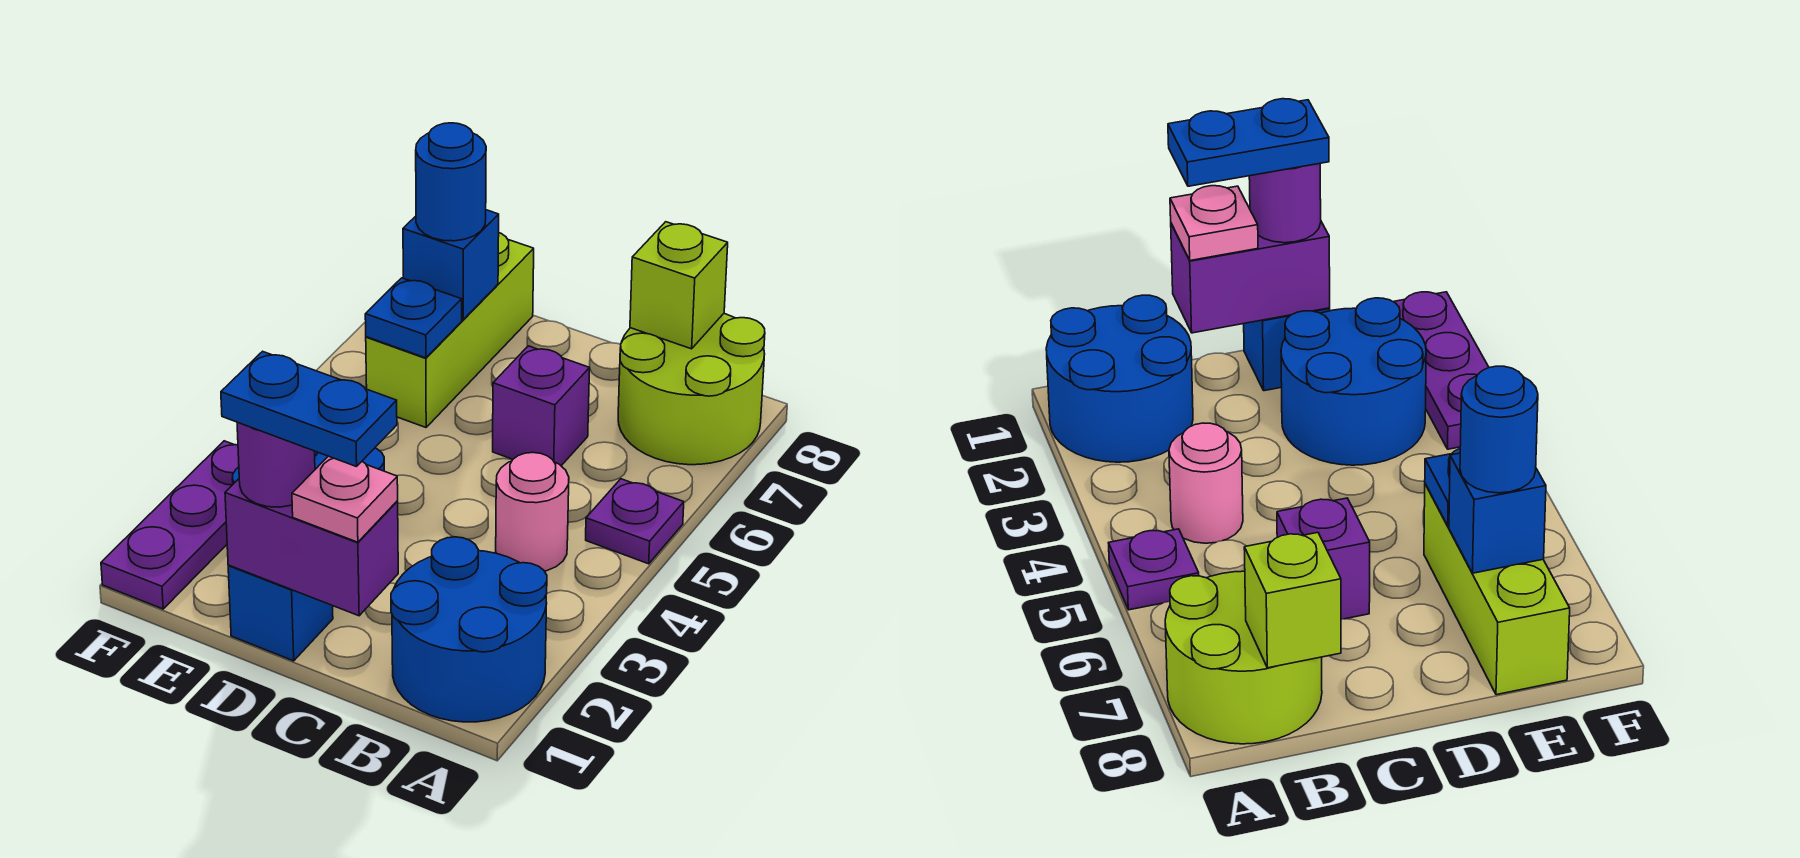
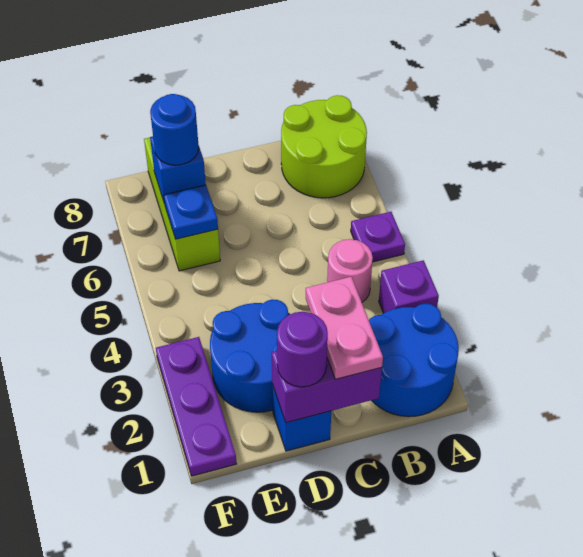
lime 1x1 brick [630,222,728,349] -> none
pink 1x1 plate [292,456,398,542] -> pink 1x2 plate [306,277,383,379]
blue 1x2 plate [221,351,397,467] -> none
purple 1x1 brick [493,346,590,466] -> purple 1x1 brick moved to [379,260,439,313]

